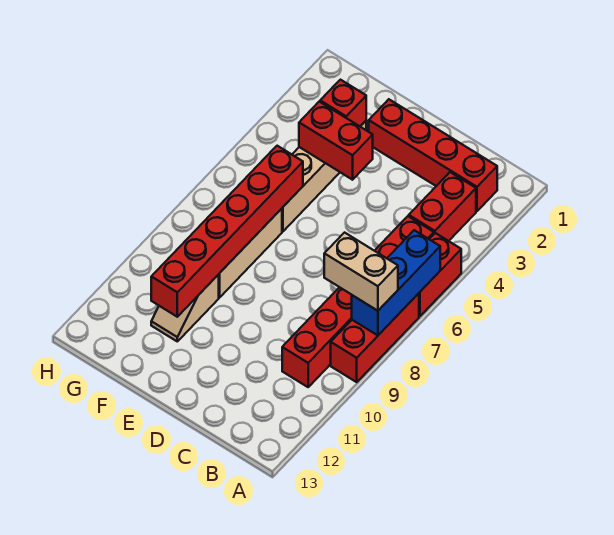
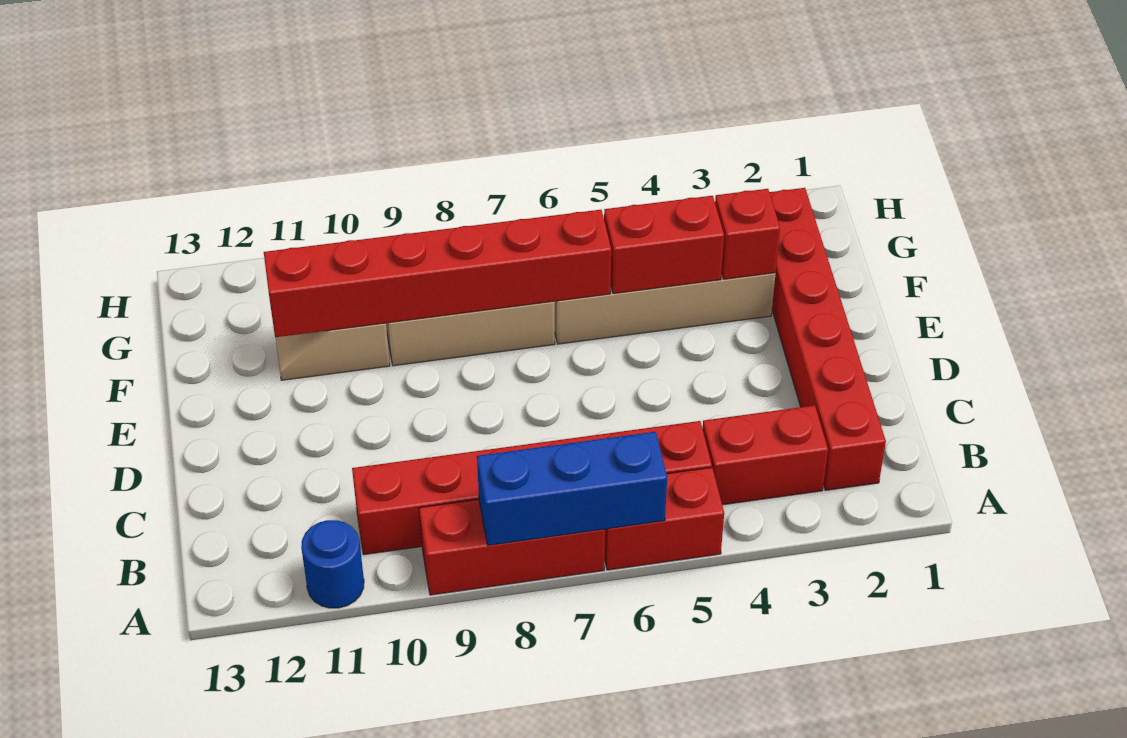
tan 1x2 brick [324,233,398,311] -> none
none -> blue 1x1 round brick [301,520,364,608]
red 1x4 brick [369,99,497,211] -> red 1x6 brick [769,188,886,490]
red 1x2 brick [299,102,373,180] -> red 1x2 brick turned to [604,196,724,294]

